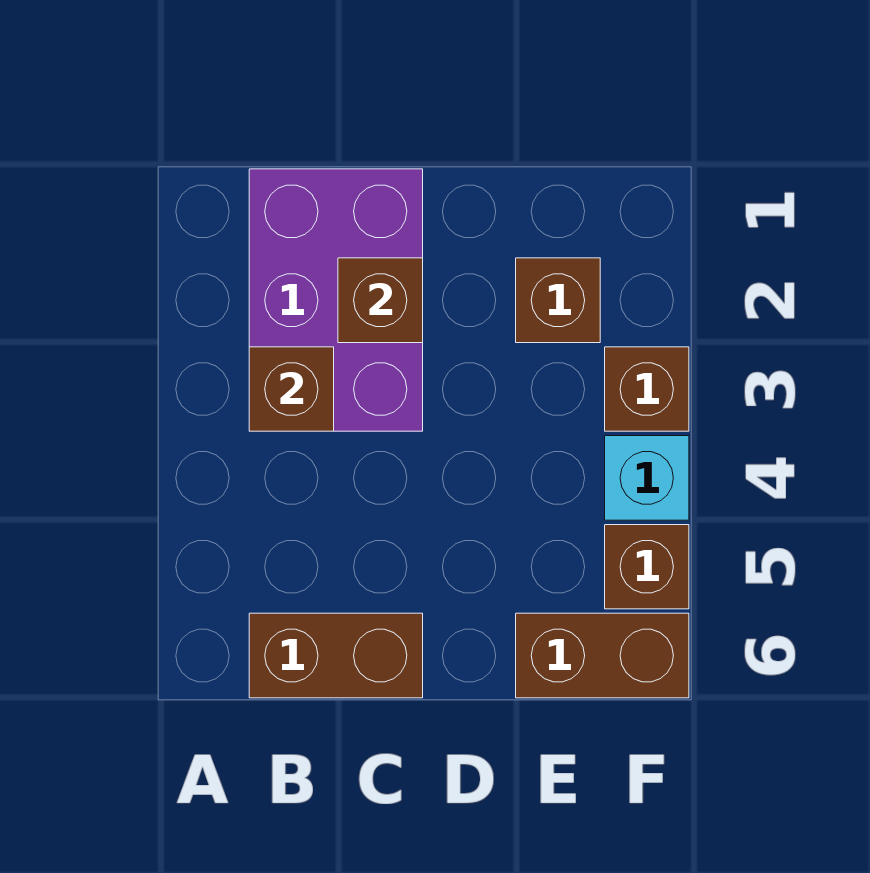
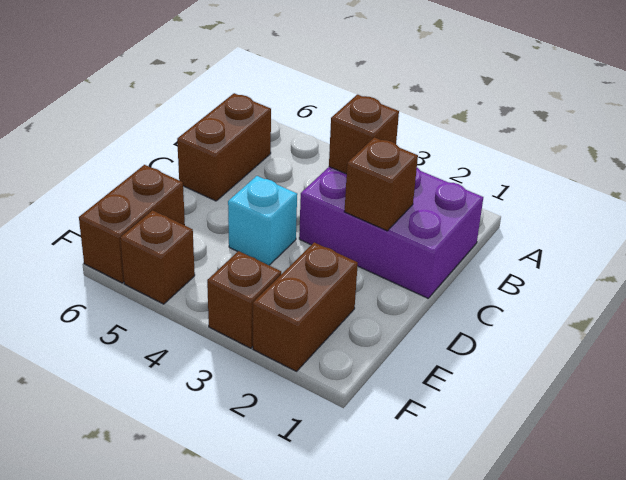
brown 1x1 brick [516,258,600,343] -> brown 1x2 brick [253,242,358,371]
cyan 1x1 brick [605,436,689,520] -> cyan 1x1 brick moved to [228,176,297,265]

